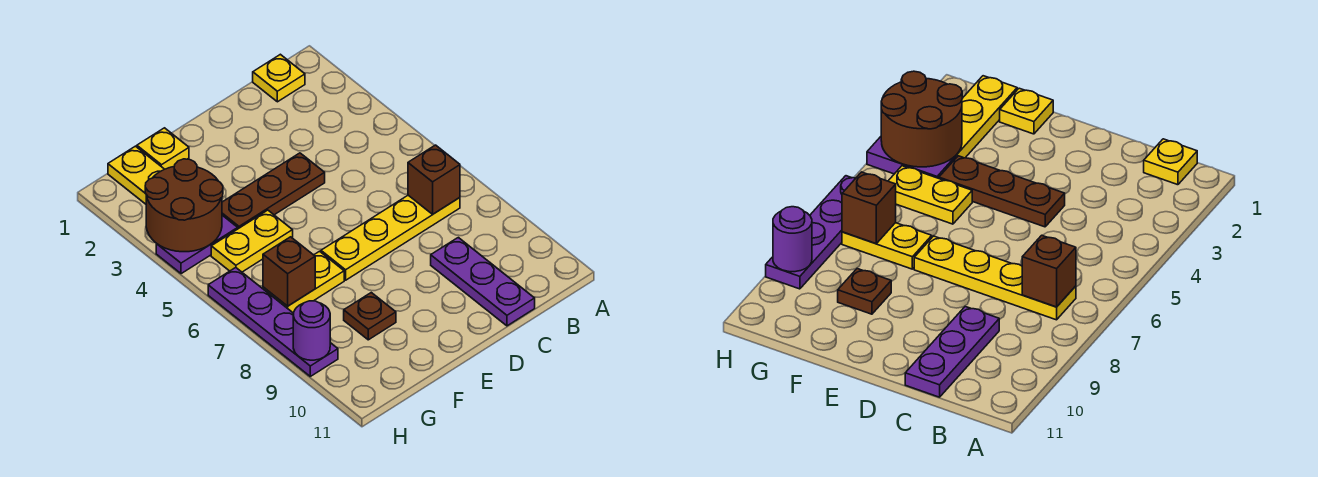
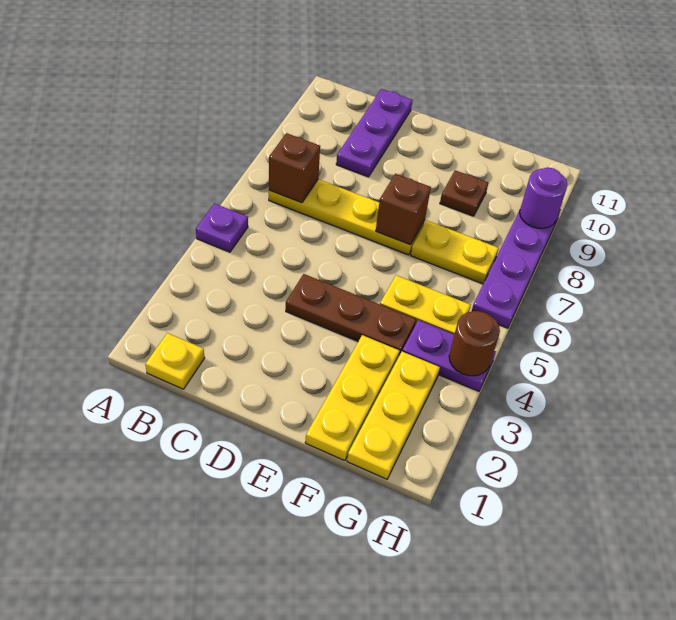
none -> purple 1x1 plate [196,204,248,252]
yellow 1x1 plate [137,128,189,169] -> yellow 1x3 plate [305,335,400,461]
brown 2x2 round brick [145,159,223,252] -> brown 1x1 round brick [449,311,500,376]
brown 1x1 brick [263,237,315,306] -> brown 1x1 brick moved to [376,174,431,245]

